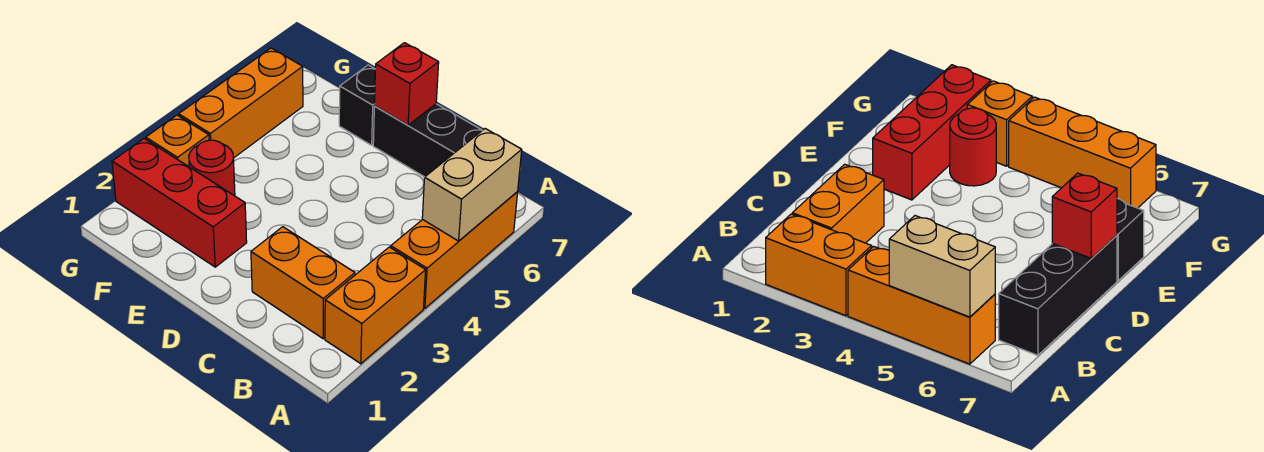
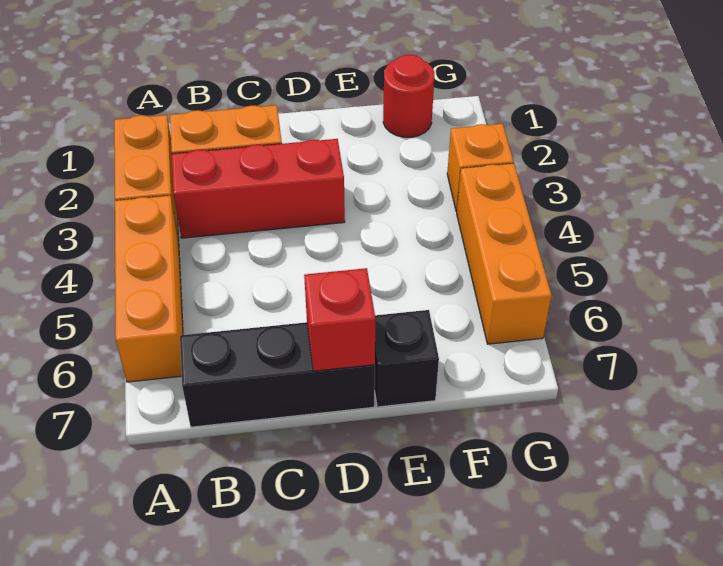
tan 1x2 brick [422,129,522,241] -> none
red 1x3 brick [112,139,247,267] -> red 1x3 brick moved to [172,139,345,238]
red 1x1 round brick [189,140,235,196] -> red 1x1 round brick moved to [383,55,434,137]

